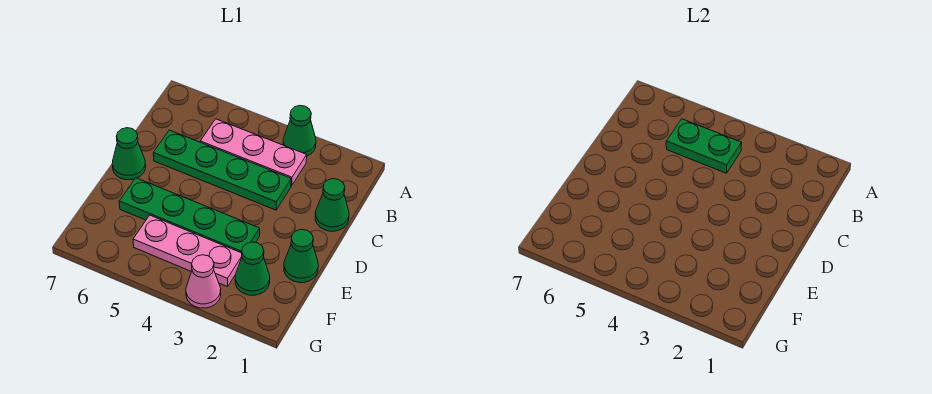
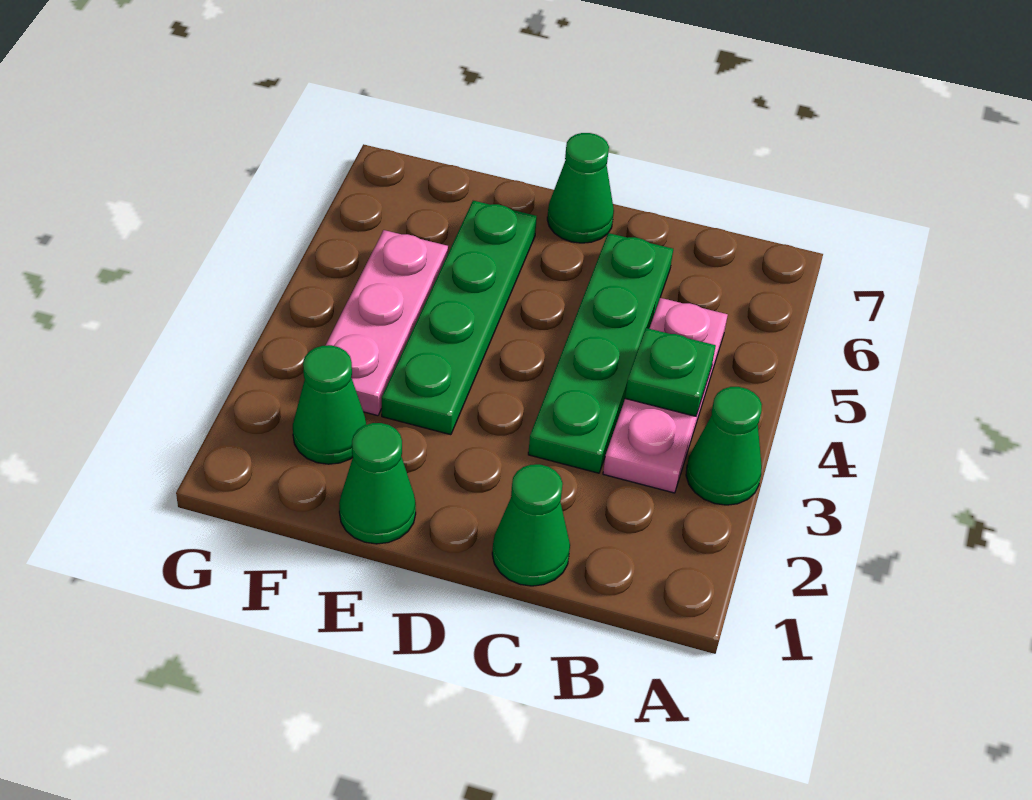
green 1x2 plate [666,119,742,173] -> green 1x1 plate [625,328,716,416]
pink 1x1 cone [186,255,221,308] -> none

